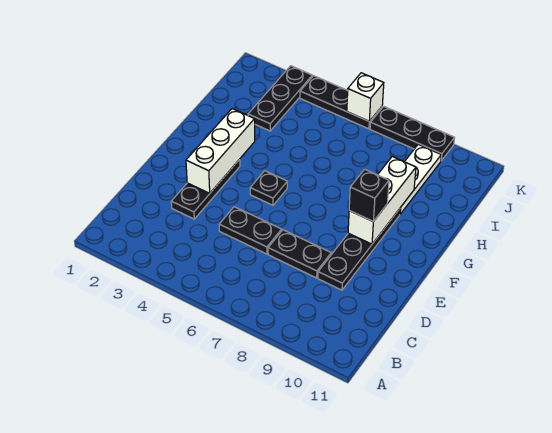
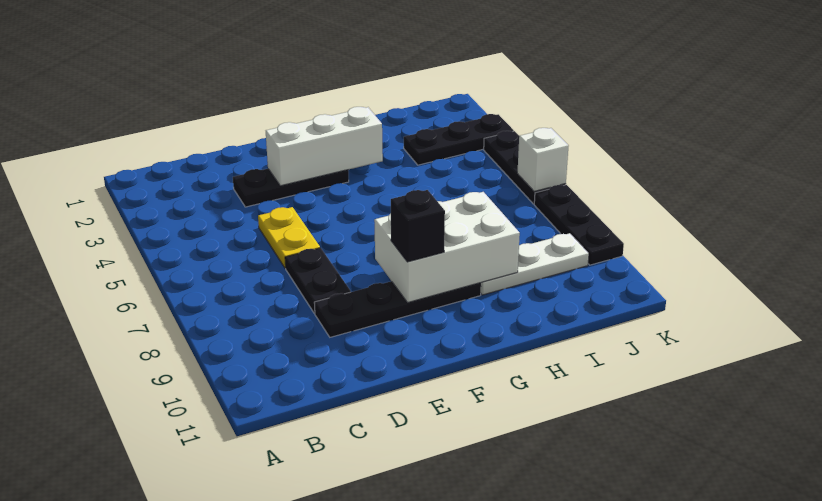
black 1x2 plate [219,207,282,254] -> yellow 1x2 plate [258,207,320,268]
black 1x1 plate [250,171,287,205] -> none
white 1x3 brick [348,157,416,244] -> white 2x3 brick [374,192,520,303]

